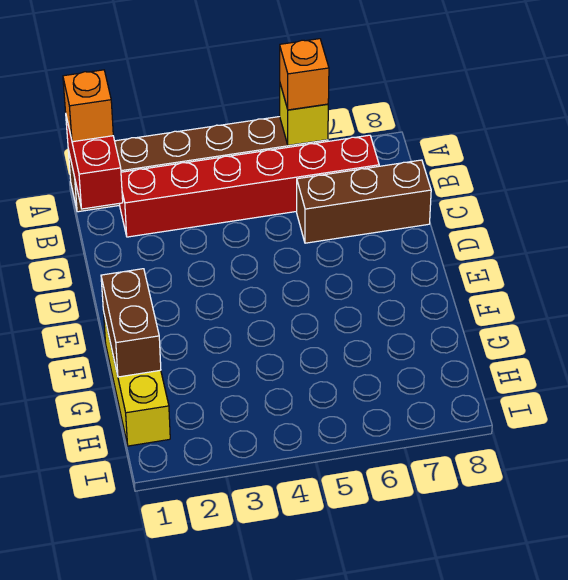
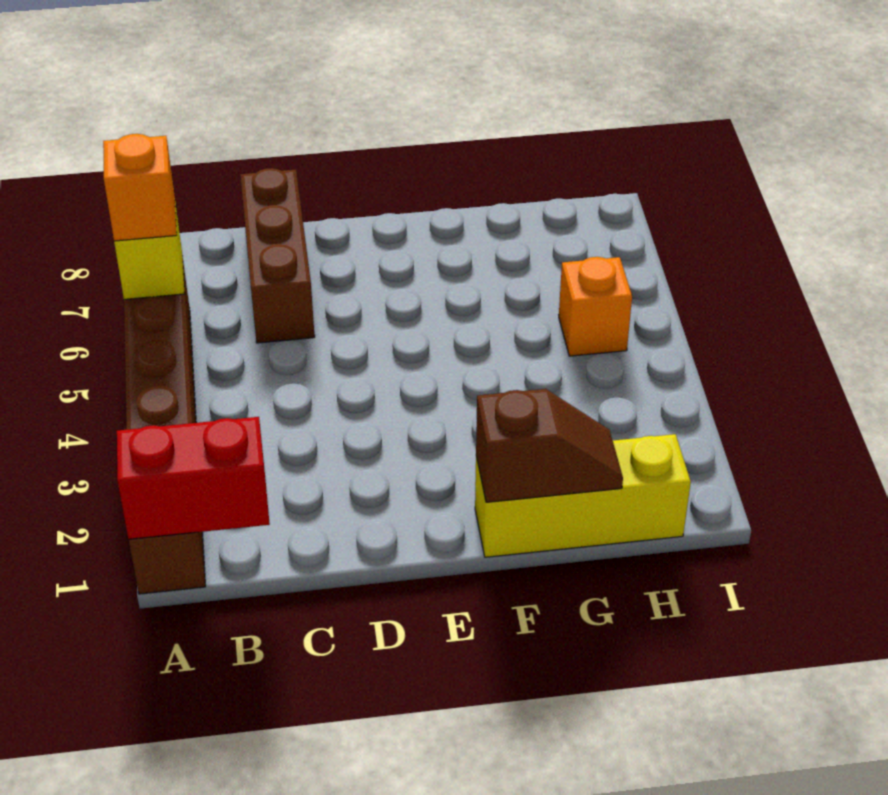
orange 1x1 brick [63,70,113,142] -> orange 1x1 brick moved to [559,257,632,356]
red 1x6 brick [120,135,379,237] -> none
brown 1x2 brick [101,269,161,377] -> brown 1x2 slope [476,389,623,502]

